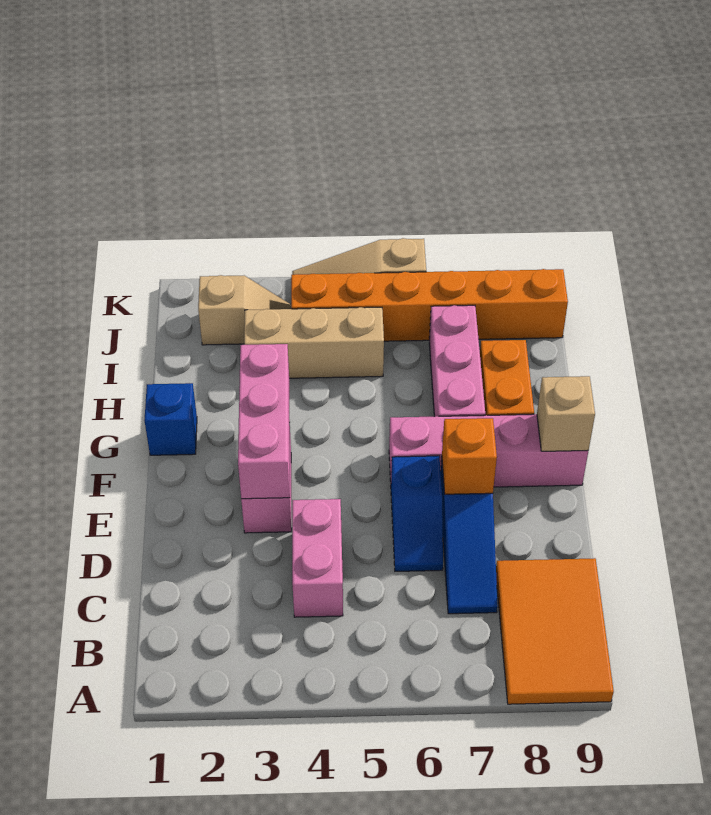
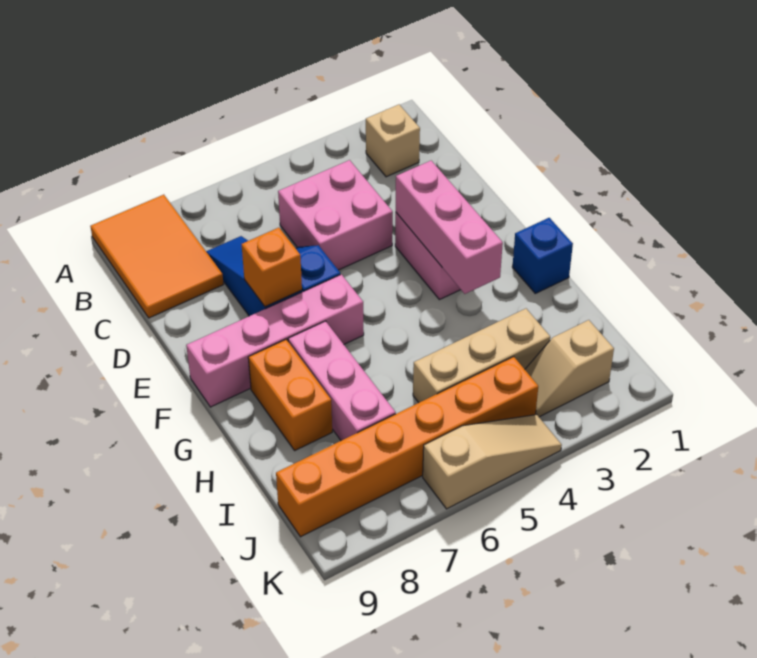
pink 1x2 brick [292,499,343,617] -> pink 2x2 brick [278,160,393,270]
tan 1x1 brick [537,376,595,451] -> tan 1x1 brick moved to [366,105,420,177]

